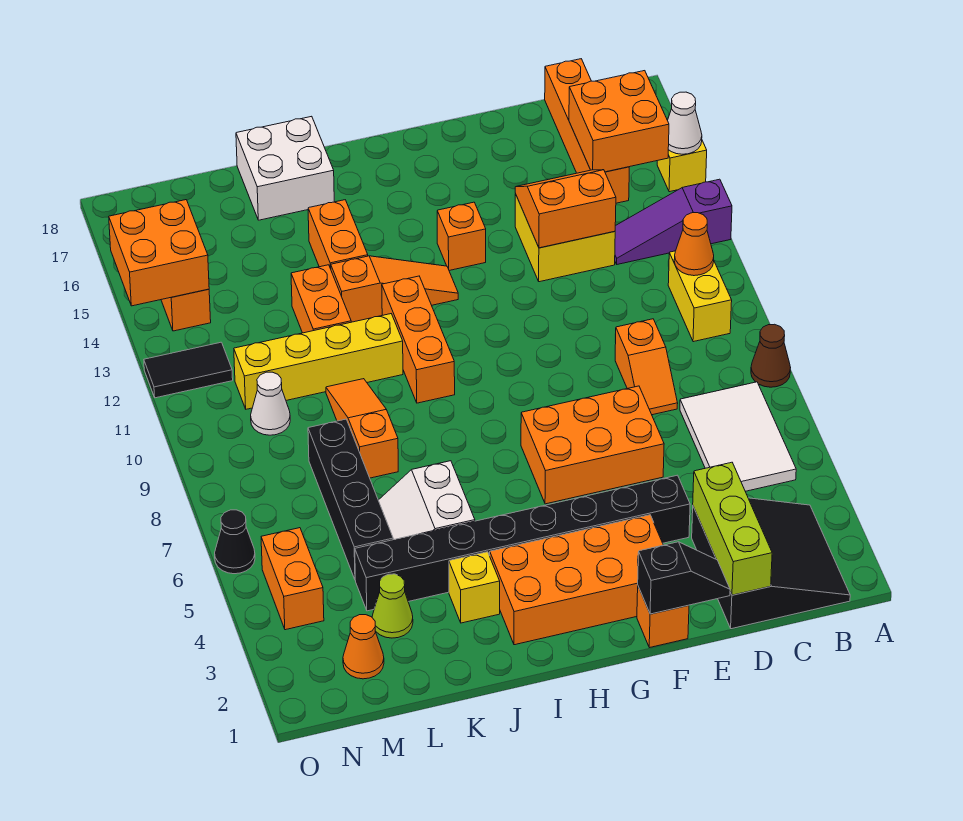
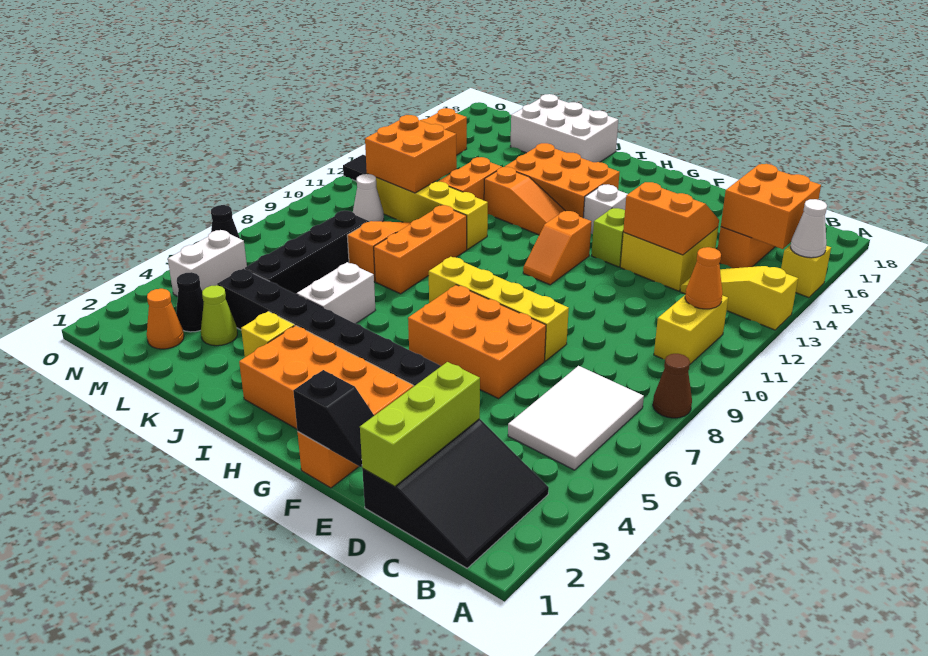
purple 1x3 slope [615,179,732,264] -> yellow 1x3 slope [680,266,798,330]
orange 1x2 slope [615,319,678,415] -> orange 1x2 slope moved to [523,211,591,285]
none -> yellow 1x4 brick [429,257,569,361]
none -> lime 1x1 brick [591,208,625,267]
orange 1x1 brick [437,202,486,271] -> white 1x1 brick [583,184,628,234]
orange 1x3 brick [382,276,455,403] -> orange 1x3 brick moved to [374,205,467,294]
orange 1x2 brick [308,200,368,269] -> orange 2x3 brick [505,143,620,218]
white 2x2 brick [236,116,334,220] -> white 2x3 brick [510,94,618,162]
none -> black 1x1 cone [176,272,204,332]
orange 1x2 brick [261,528,324,630] -> white 1x2 brick [168,230,247,296]
orange 2x2 brick [109,200,209,306] -> orange 2x2 brick moved to [365,115,457,193]

